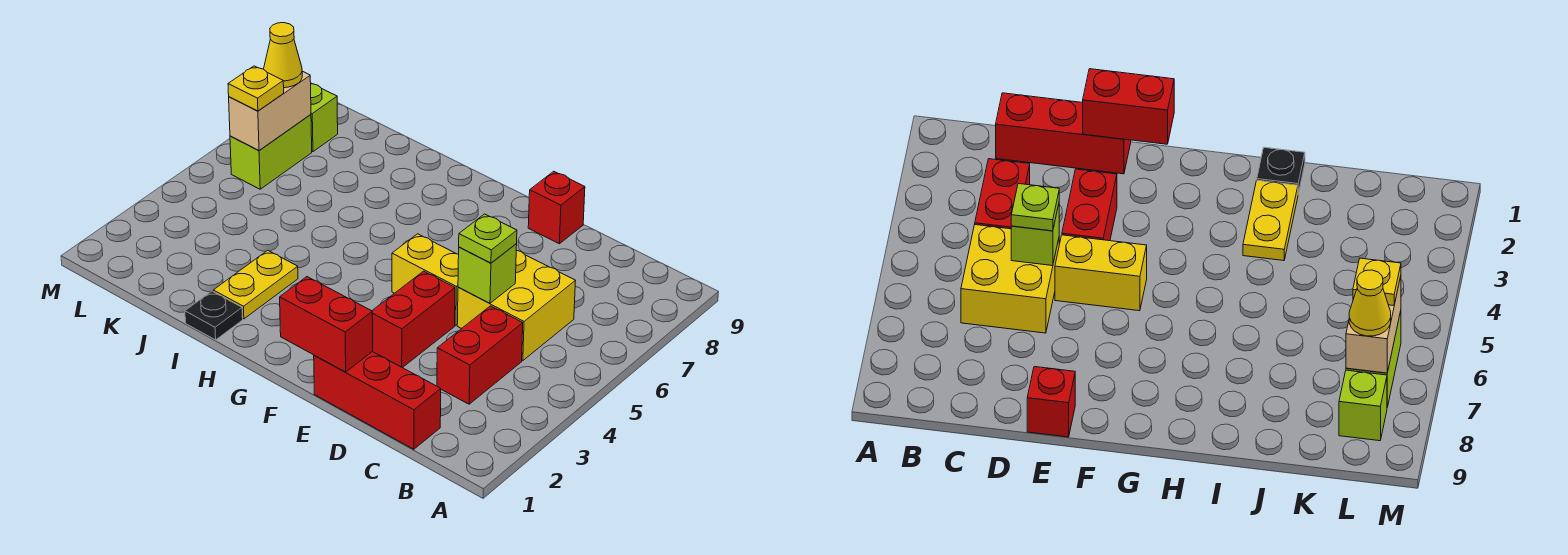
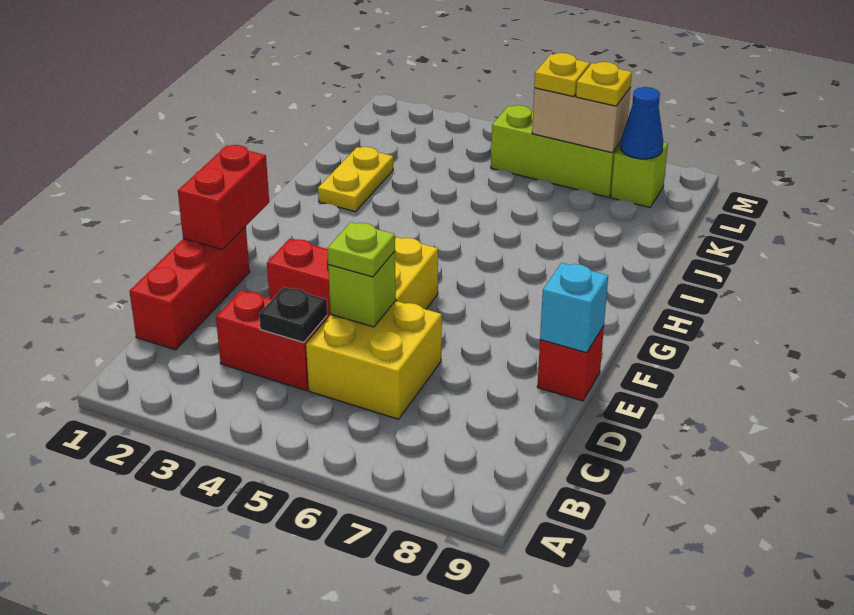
none -> cyan 1x1 brick [540,263,608,353]
black 1x1 plate [185,291,243,340] -> black 1x1 plate moved to [259,287,327,342]
yellow 1x2 plate [213,250,298,319] -> yellow 1x2 plate turned to [318,147,393,212]
lime 1x2 brick [230,115,312,189] -> lime 1x3 brick [491,105,621,197]
yellow 1x1 cone [264,23,302,88] -> yellow 1x1 plate [576,62,632,106]
none -> blue 1x1 cone [620,87,663,159]

